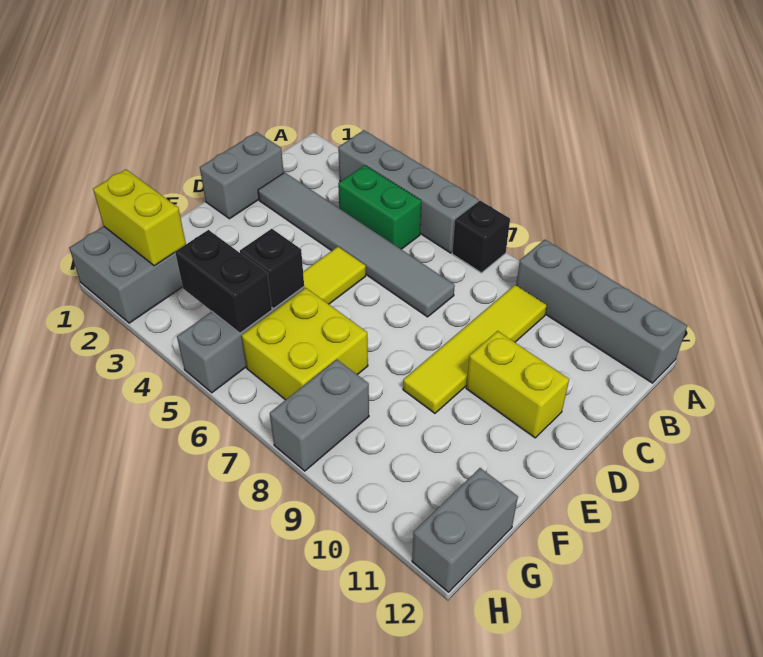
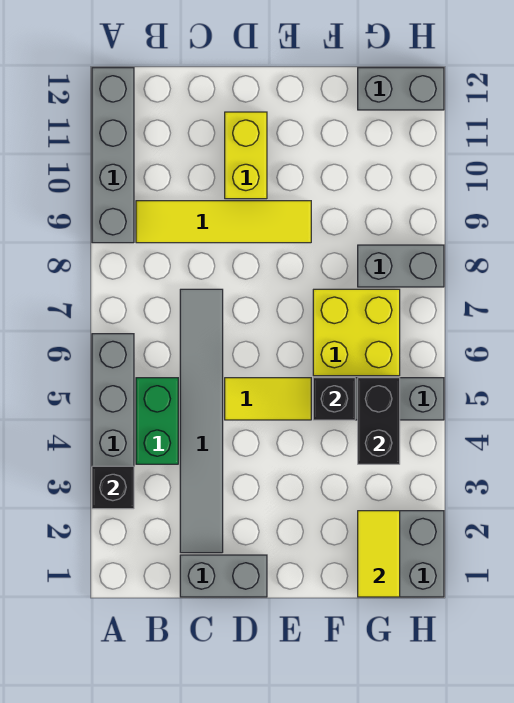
black 1x1 brick [452,201,510,273] -> black 1x1 brick moved to [92,466,134,509]
yellow 1x2 brick [93,169,186,266] -> yellow 1x2 tile [358,511,400,597]

